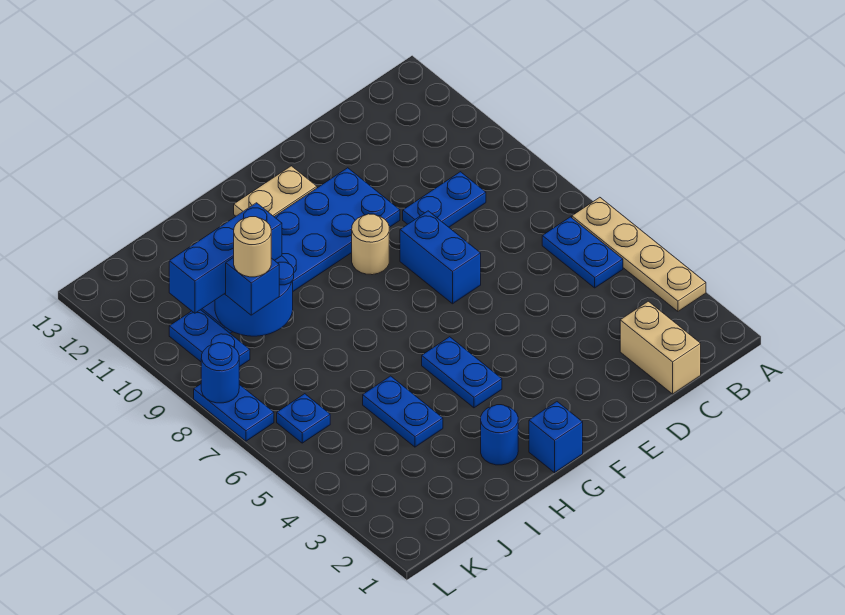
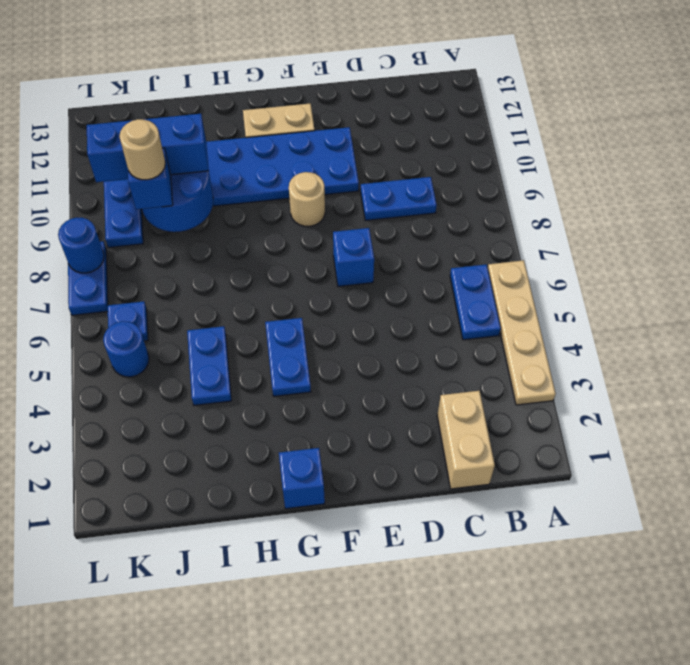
blue 1x2 brick [400,211,481,304] -> blue 1x1 brick [333,228,374,287]
blue 1x1 round brick [481,405,518,465] -> blue 1x1 round brick moved to [103,321,149,377]

